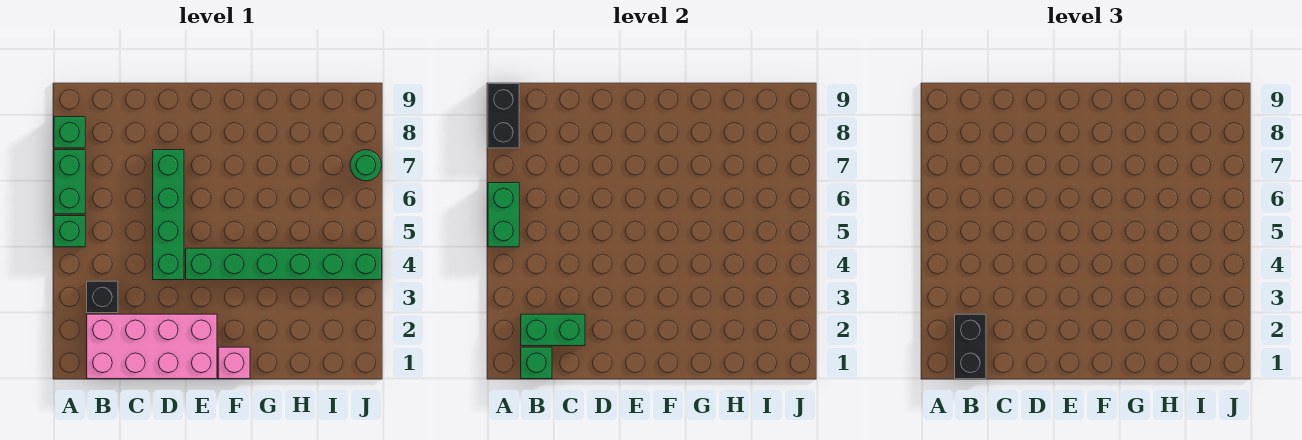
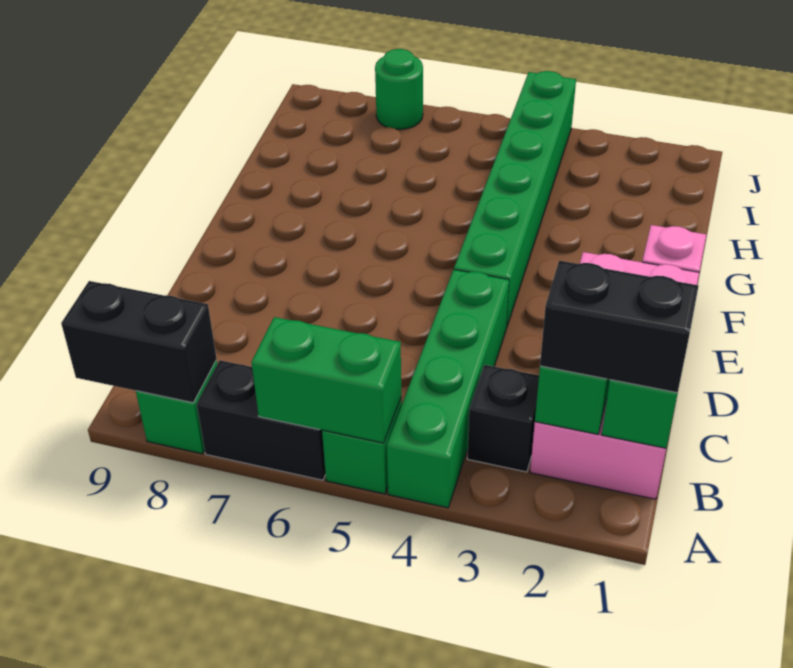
green 1x2 brick [54,150,85,214] -> black 1x2 brick [197,360,326,480]
green 1x4 brick [153,150,184,280] -> green 1x4 brick turned to [387,270,509,508]

